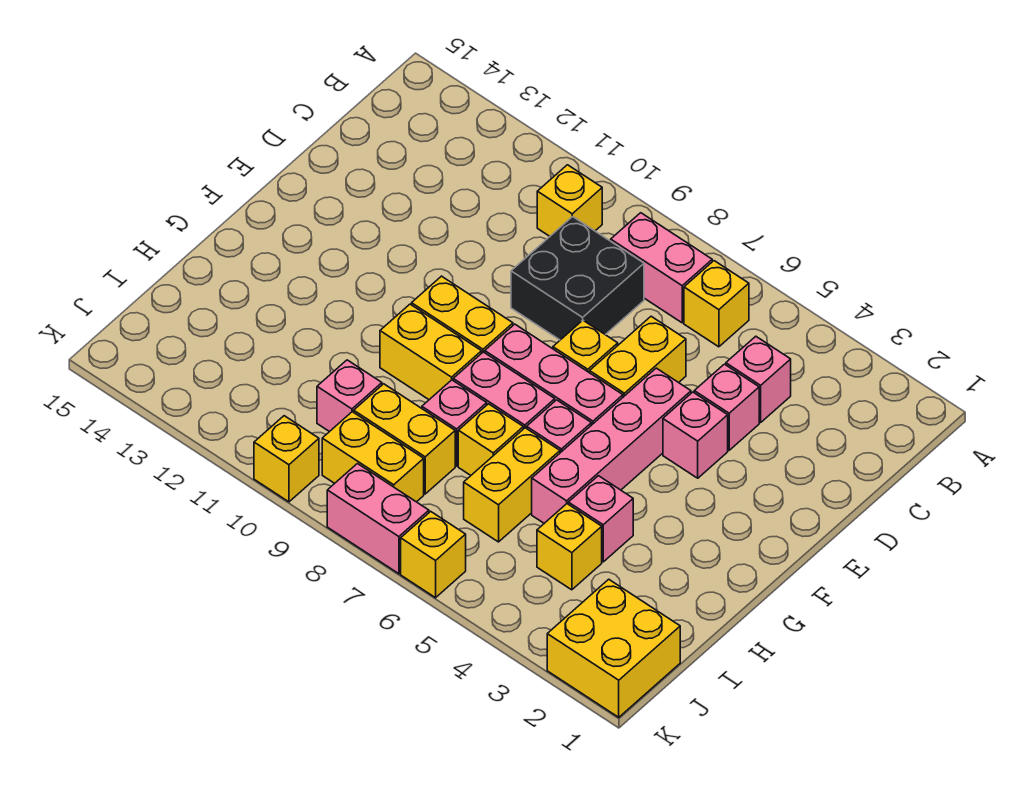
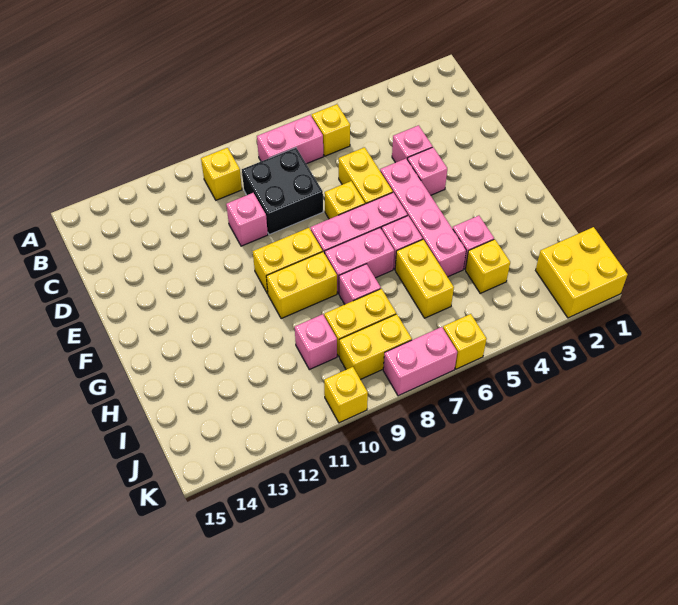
pink 1x1 brick [726,336,791,422] -> pink 1x1 brick moved to [226,193,268,246]
yellow 1x1 brick [458,404,523,475] -> none

